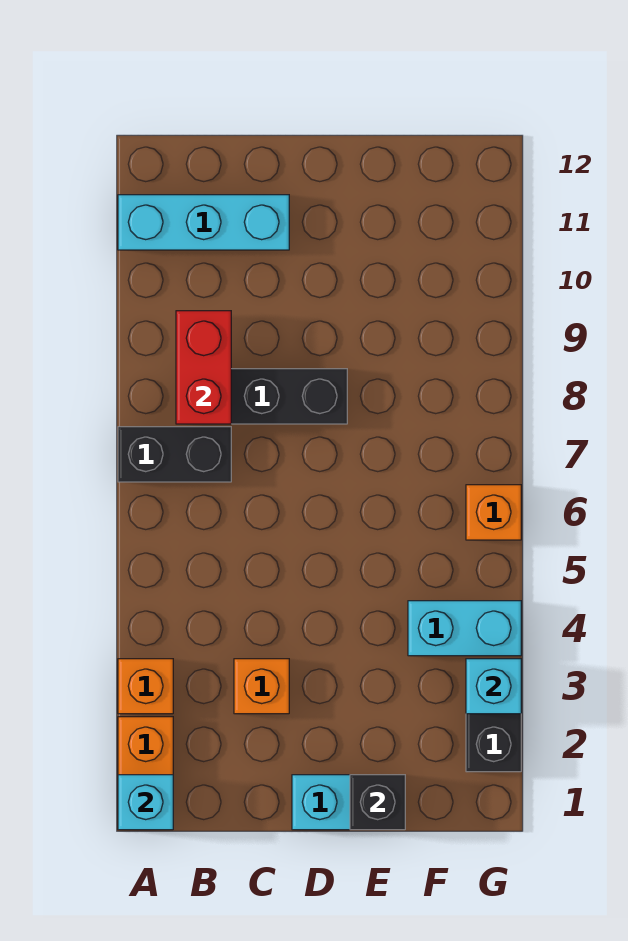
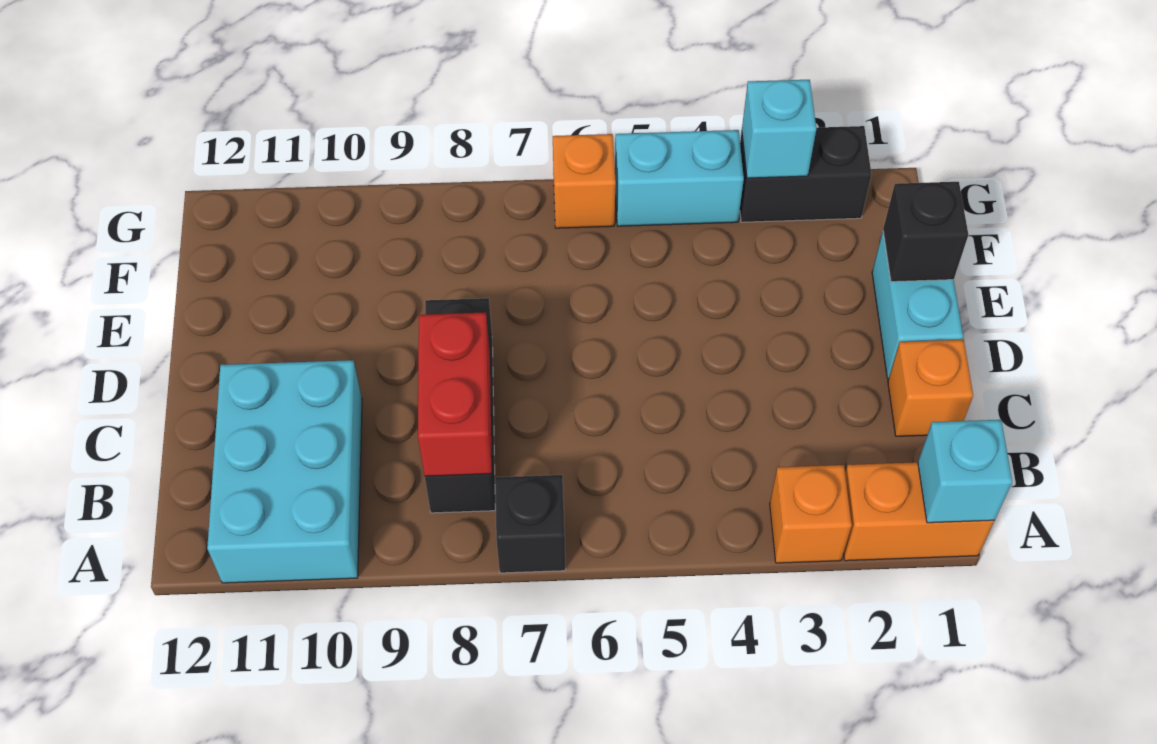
black 1x2 brick [118,427,231,482] -> black 1x1 brick [495,475,565,573]
cyan 1x3 brick [118,195,289,250] -> cyan 2x3 brick [207,360,362,583]
red 1x2 brick [176,311,231,424] -> red 1x2 brick turned to [418,312,492,476]
orange 1x1 brick [234,659,289,714] -> orange 1x1 brick moved to [888,340,973,436]
cyan 1x2 brick [408,601,521,656] -> cyan 1x2 brick turned to [615,130,744,226]

